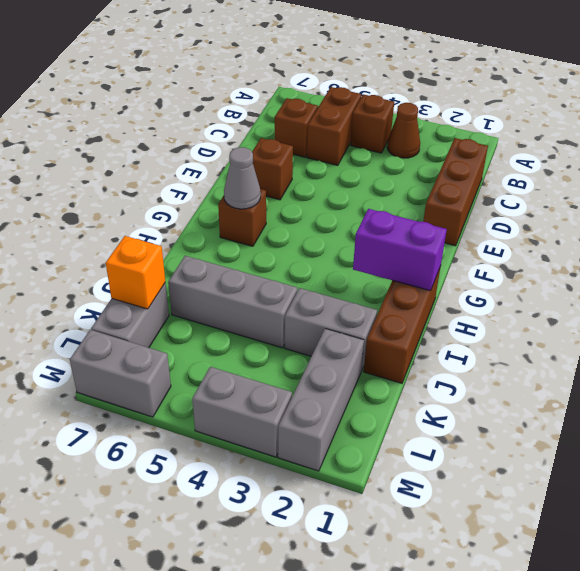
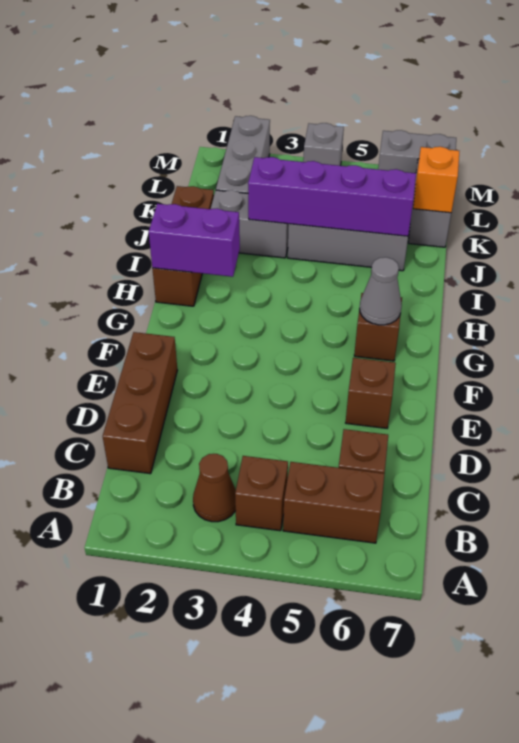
brown 1x2 brick [307,87,361,165] -> brown 1x2 brick turned to [283,462,384,543]
none -> purple 1x4 brick [248,157,416,236]
grey 1x2 brick [192,367,292,457] -> grey 1x1 brick [303,123,344,166]

